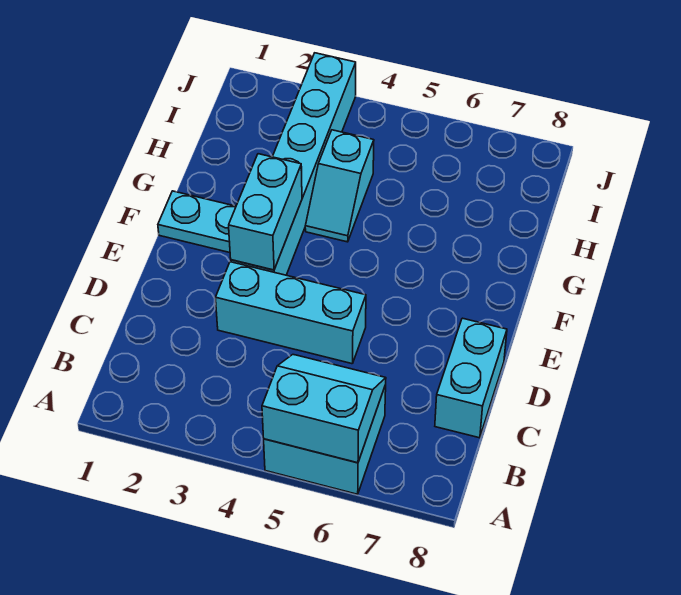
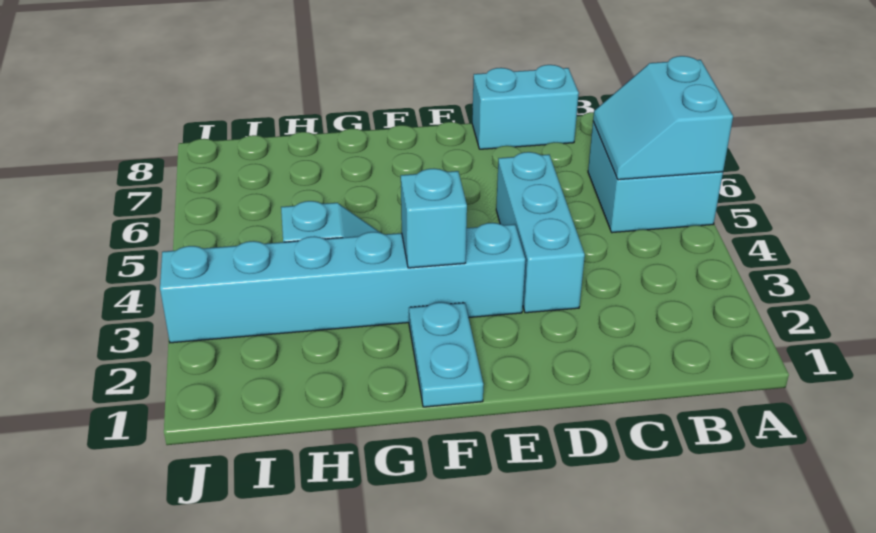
cyan 1x2 brick [229,154,302,270] -> cyan 1x1 brick [401,169,467,268]

